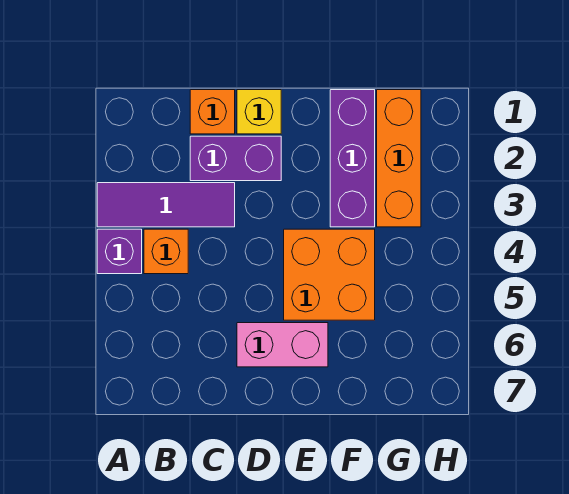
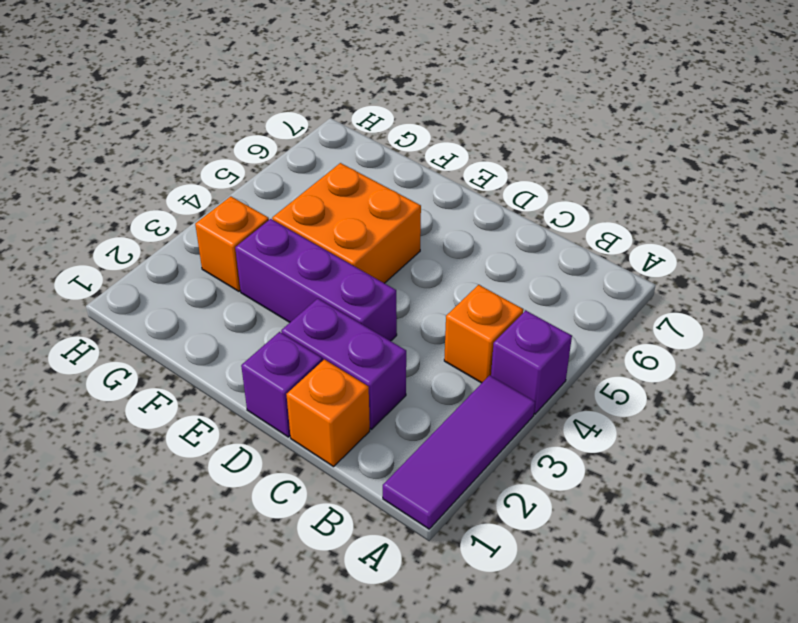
purple 1x3 tile [97,183,235,227] -> purple 1x3 tile turned to [383,375,535,529]
yellow 1x1 brick [237,90,281,134] -> purple 1x1 brick [241,332,322,437]
pink 1x2 brick [237,323,328,367] -> none
purple 1x3 brick [330,90,375,227] -> purple 1x3 brick turned to [235,219,397,341]
orange 1x3 brick [377,90,421,227] -> orange 1x1 brick [195,196,269,291]

